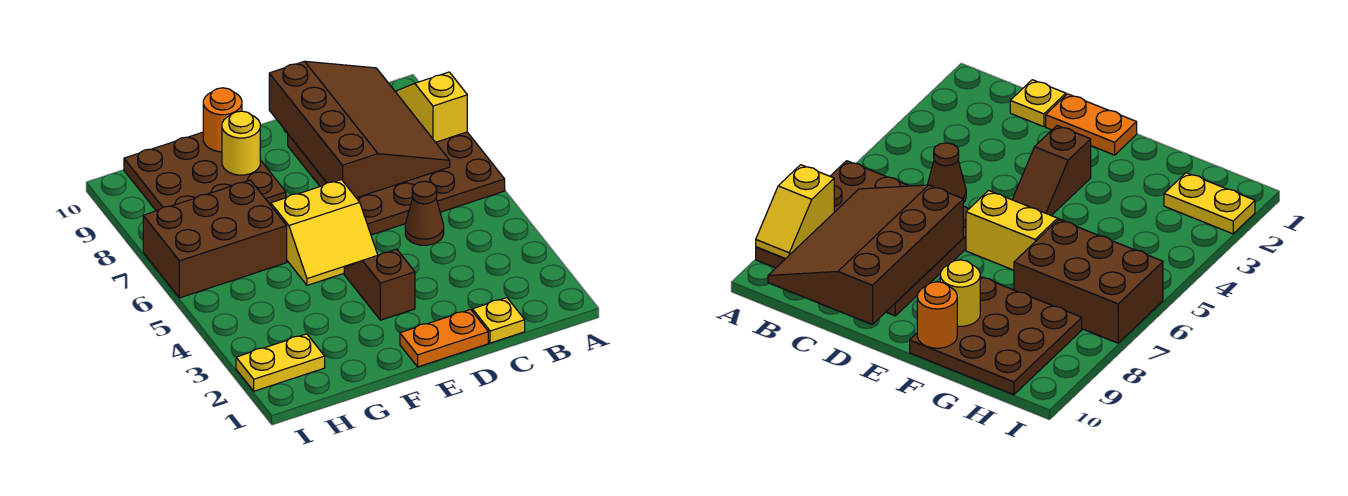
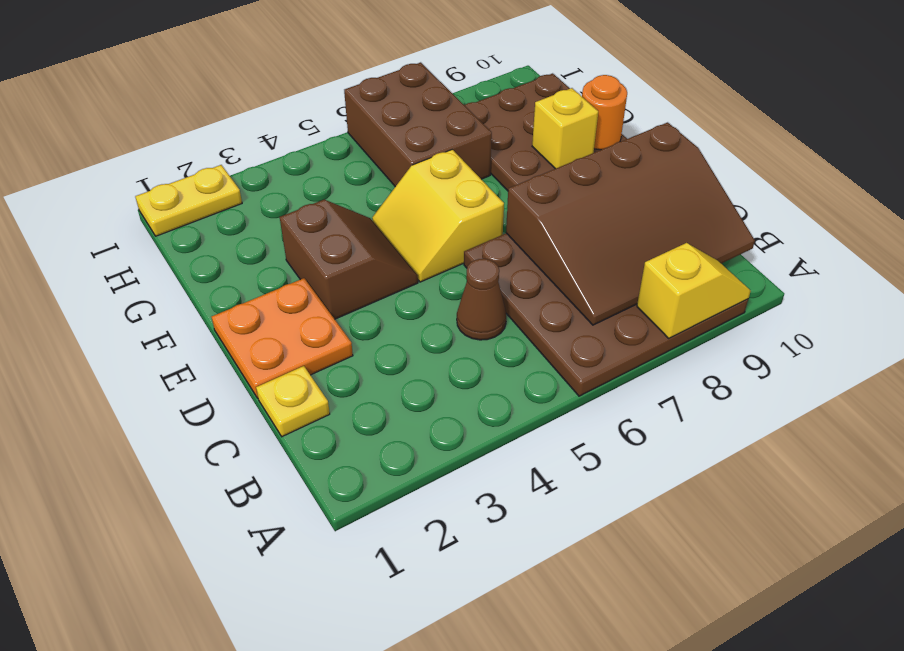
orange 1x2 plate [400,310,488,367] -> orange 2x2 plate [212,278,353,398]
brown 1x2 slope [344,249,415,320] -> brown 2x2 slope [280,200,418,319]
yellow 1x1 round brick [222,111,260,175] -> yellow 1x1 brick [532,88,598,169]
yellow 1x2 plate [236,334,325,391] -> yellow 1x2 plate turned to [135,165,242,236]

